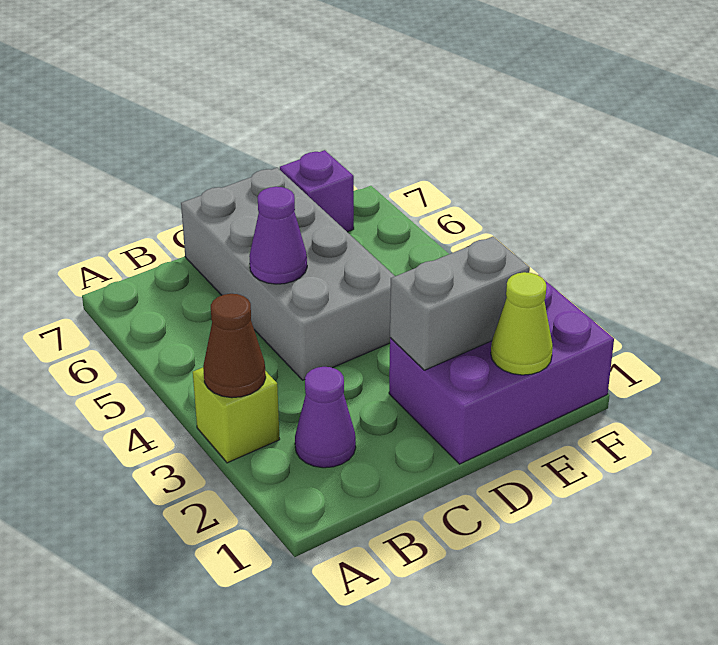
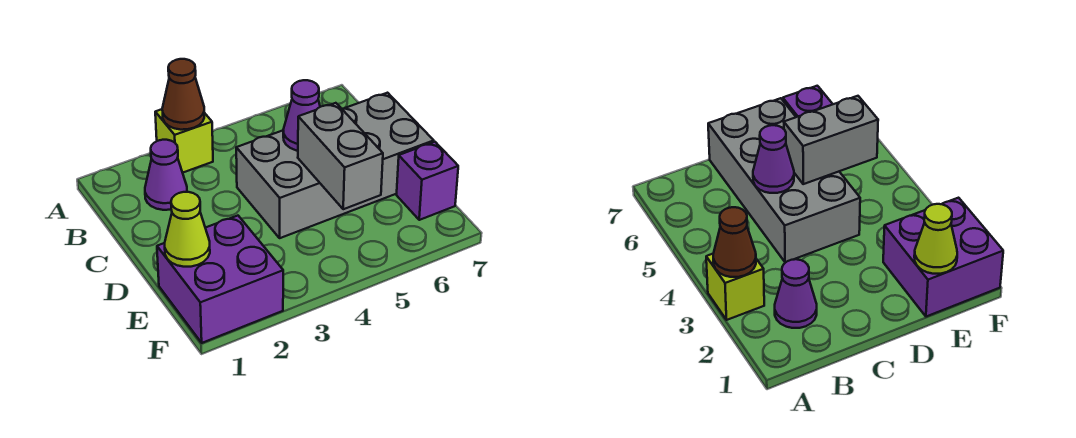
purple 2x3 brick [389,275,614,464] -> purple 2x2 brick [157,216,283,343]
grey 1x2 brick [390,237,530,370] -> grey 1x2 brick moved to [298,103,383,209]

